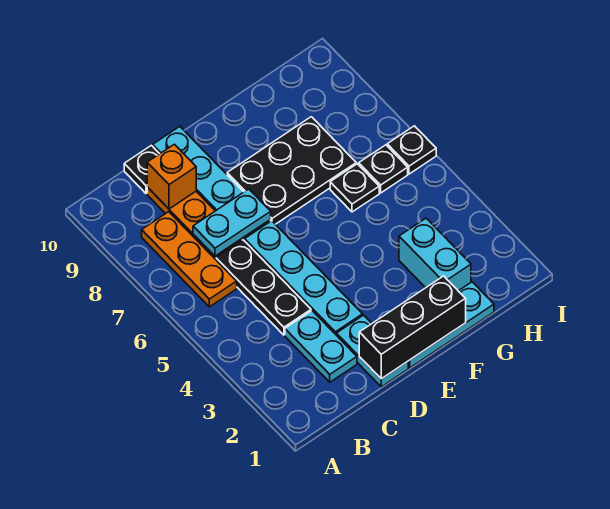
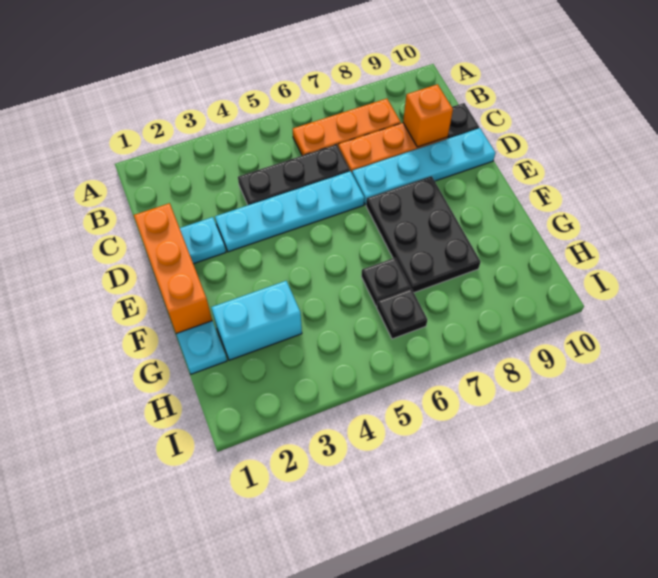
cyan 1x2 plate [285,311,357,382] -> none
cyan 1x2 plate [193,189,271,256] -> none
black 1x3 brick [359,276,466,379] -> orange 1x3 brick [134,203,212,334]
black 1x1 plate [387,126,436,174] -> none

